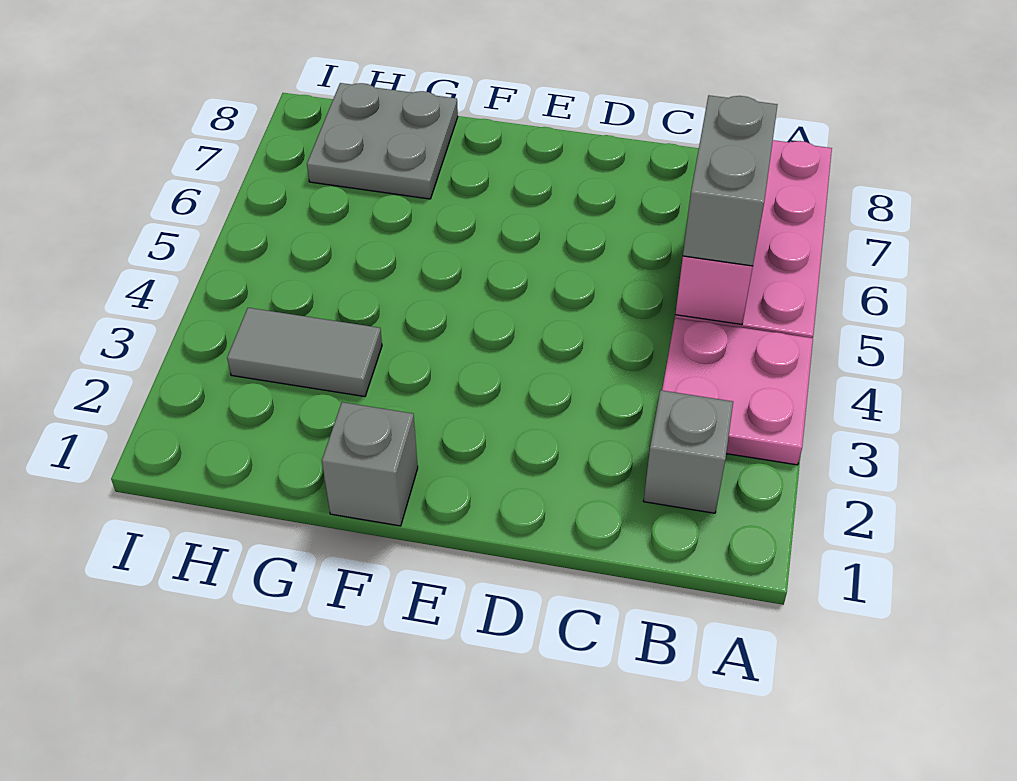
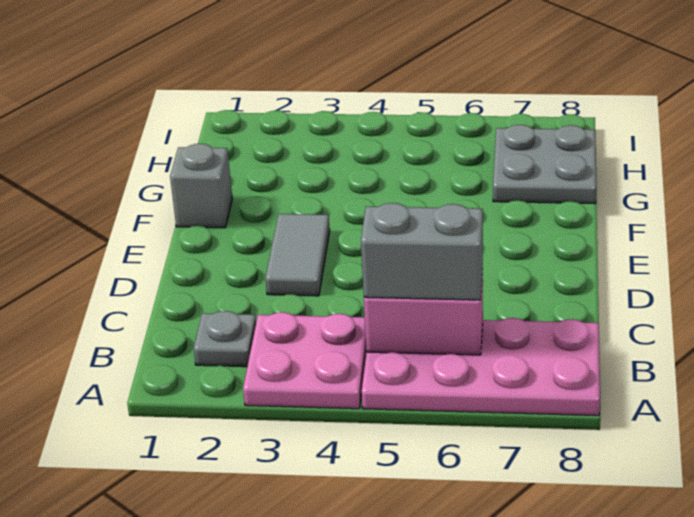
grey 1x1 brick [644,390,733,513] -> grey 1x1 plate [194,311,256,367]
grey 1x2 tile [227,308,382,397] -> grey 1x2 tile moved to [265,214,330,296]

